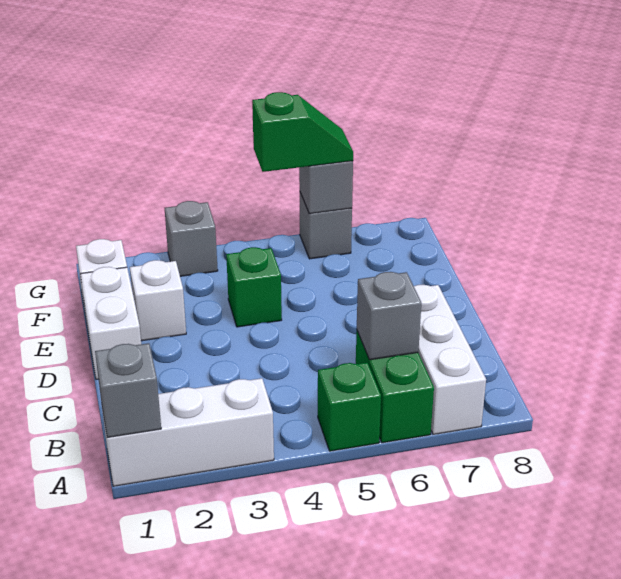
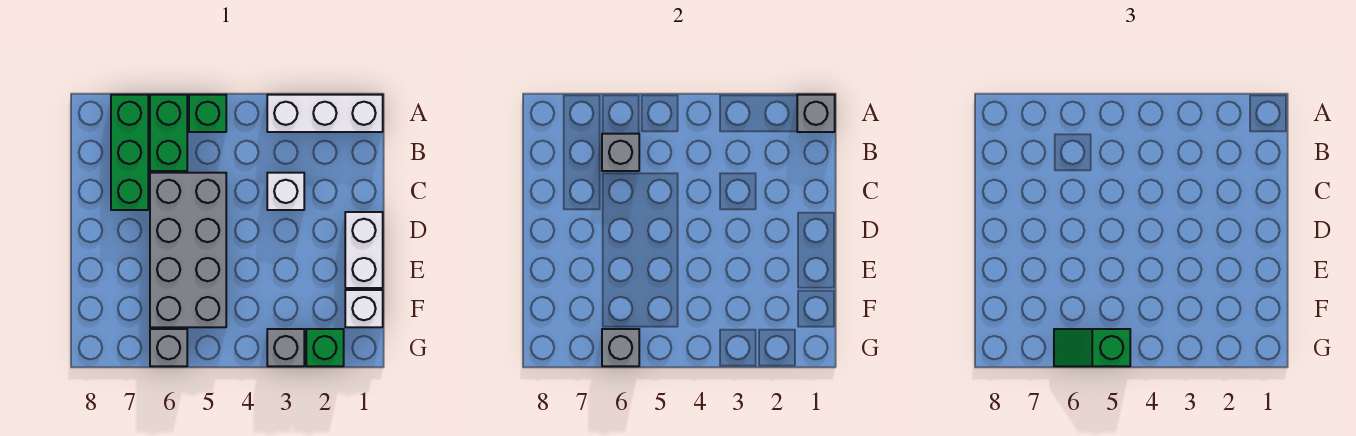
white 1x3 brick [414,285,486,434] -> green 1x3 brick [111,95,148,210]
none -> grey 2x4 brick [150,173,226,327]
white 1x1 brick [130,260,186,341] -> white 1x1 brick moved to [267,173,304,210]
green 1x1 brick [226,247,282,327] -> green 1x1 brick moved to [306,329,344,366]

